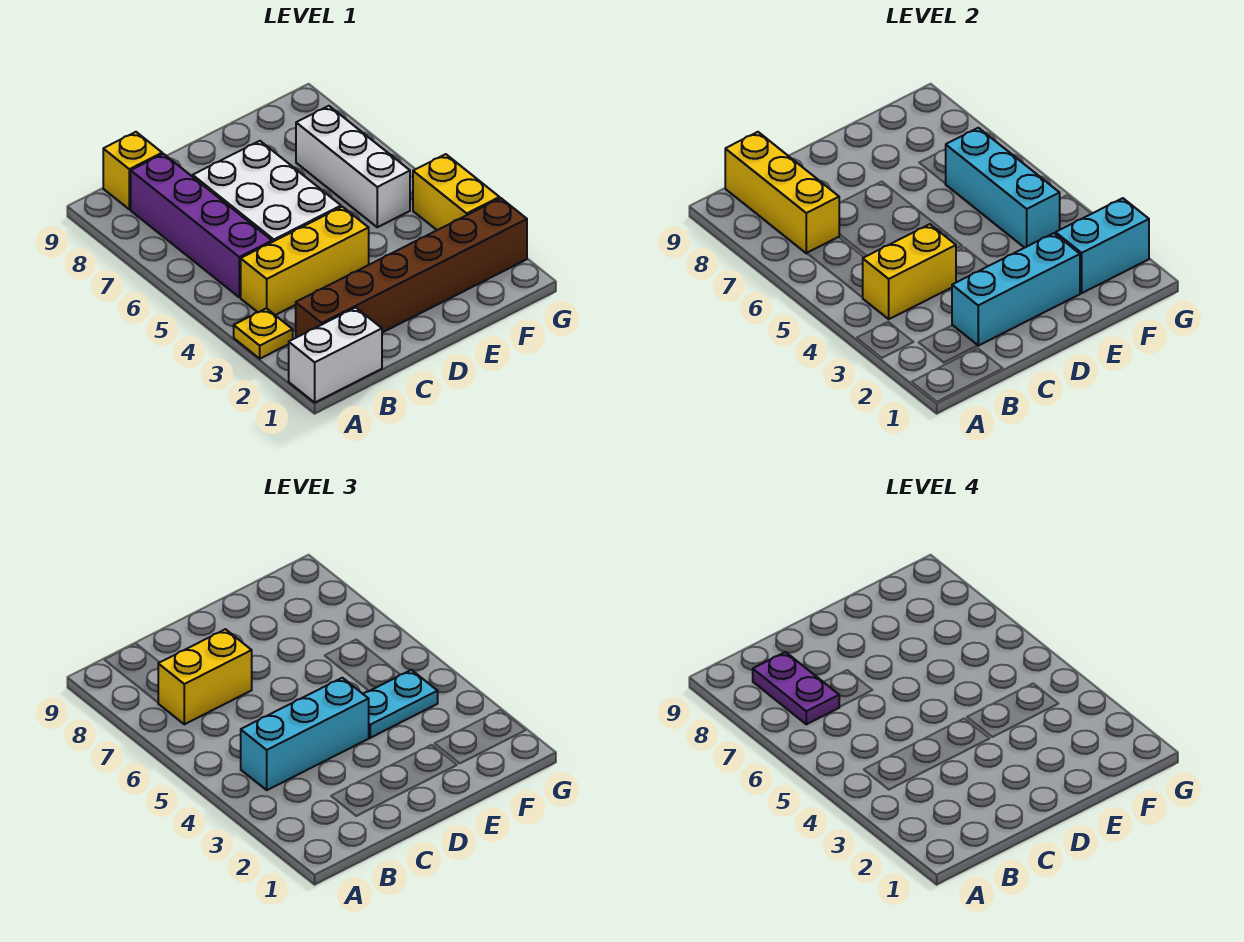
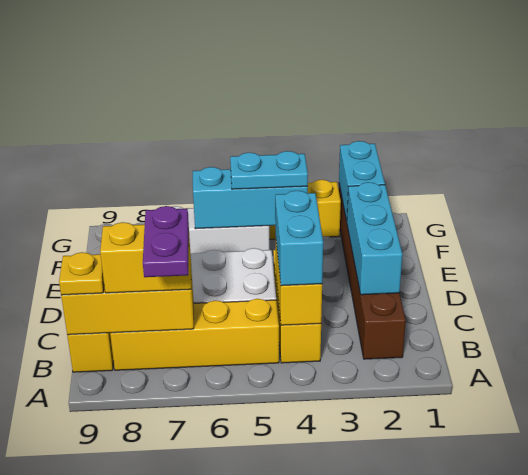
white 1x2 brick [289,308,382,402] -> none
yellow 1x1 plate [234,308,293,359] -> yellow 1x1 plate moved to [59,252,104,295]
cyan 1x3 brick [241,678,369,790] -> cyan 1x2 brick [275,191,323,286]
purple 1x4 brick [131,154,272,297] -> yellow 1x4 brick [110,299,279,370]
yellow 1x2 brick [158,629,252,724] -> yellow 1x2 brick turned to [100,222,191,293]
purple 1x2 plate [753,652,839,724] -> purple 1x2 plate turned to [143,206,189,277]
cyan 1x2 plate [364,670,438,738] -> cyan 1x2 plate turned to [230,151,308,189]

